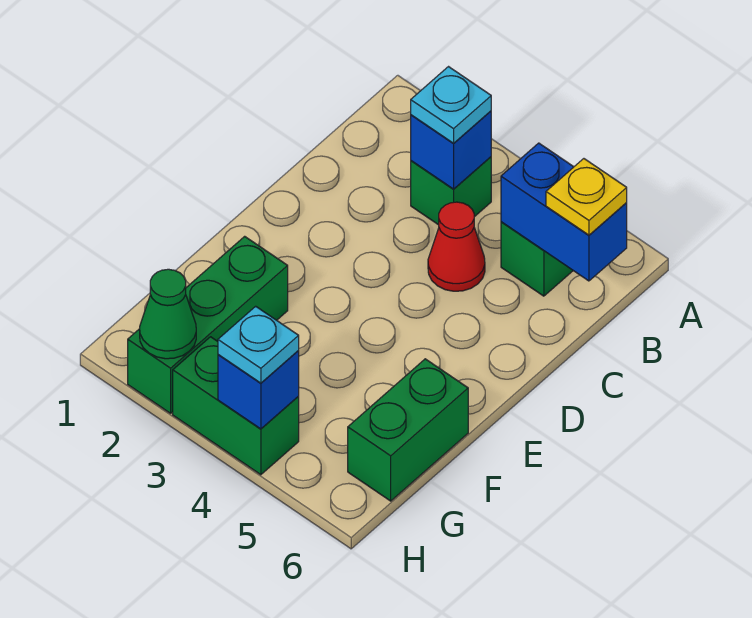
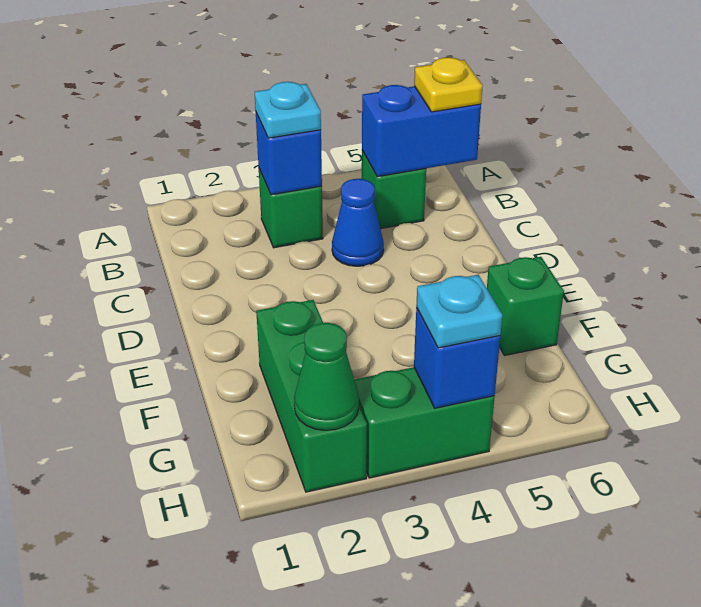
red 1x1 cone [428,202,485,291] -> blue 1x1 cone [332,179,384,266]
green 1x2 brick [348,359,468,501] -> green 1x1 brick [487,257,564,356]

